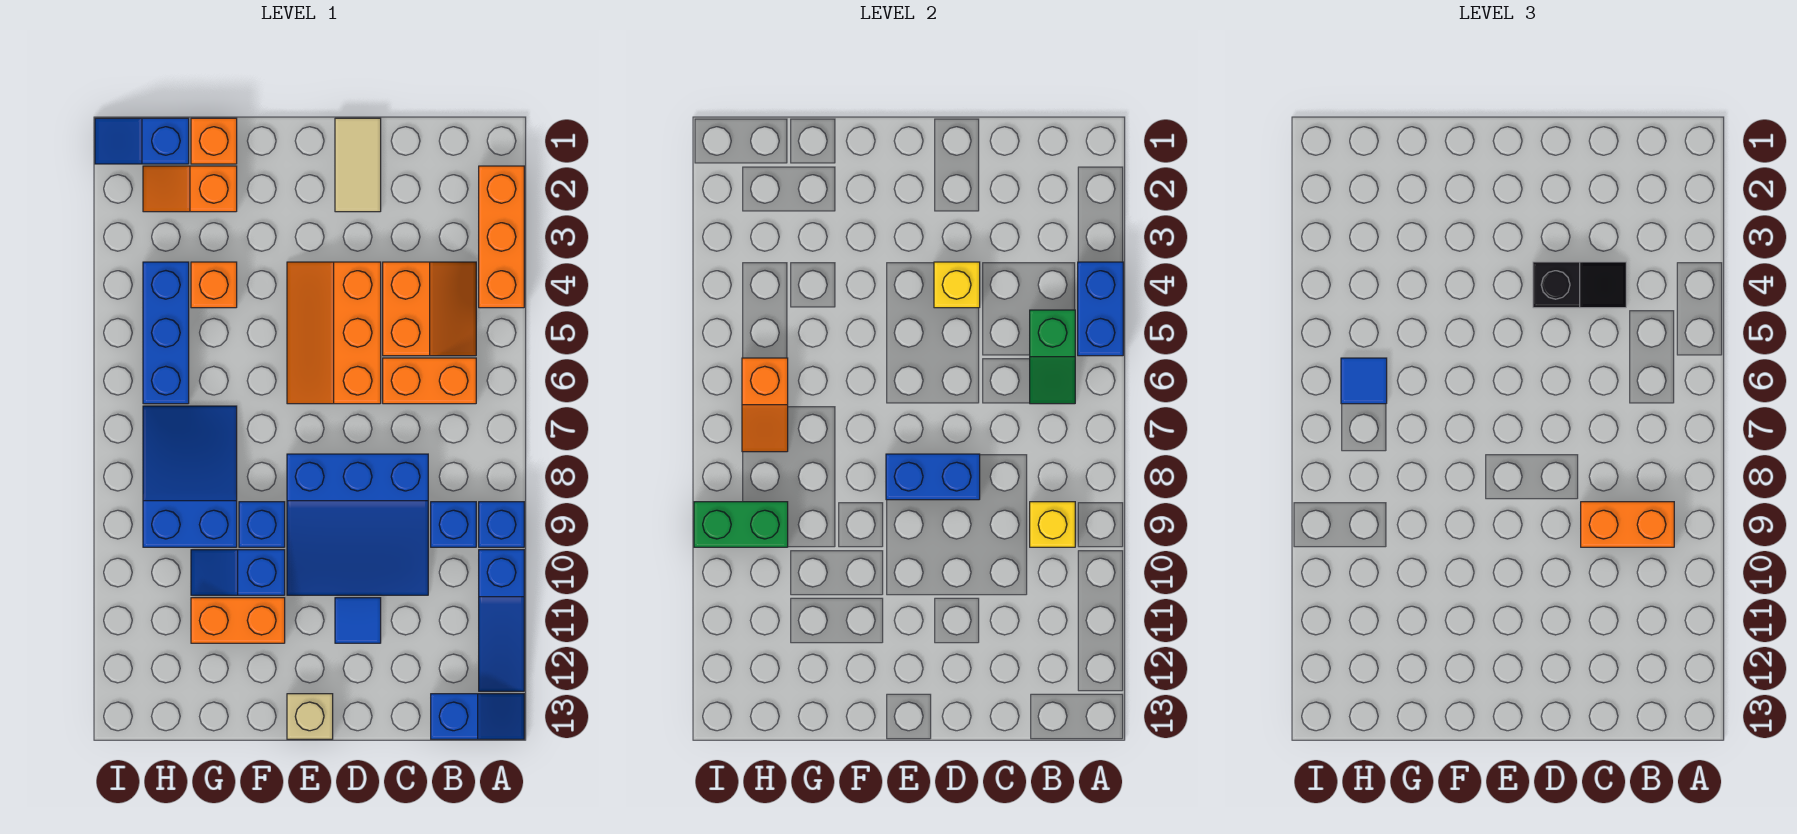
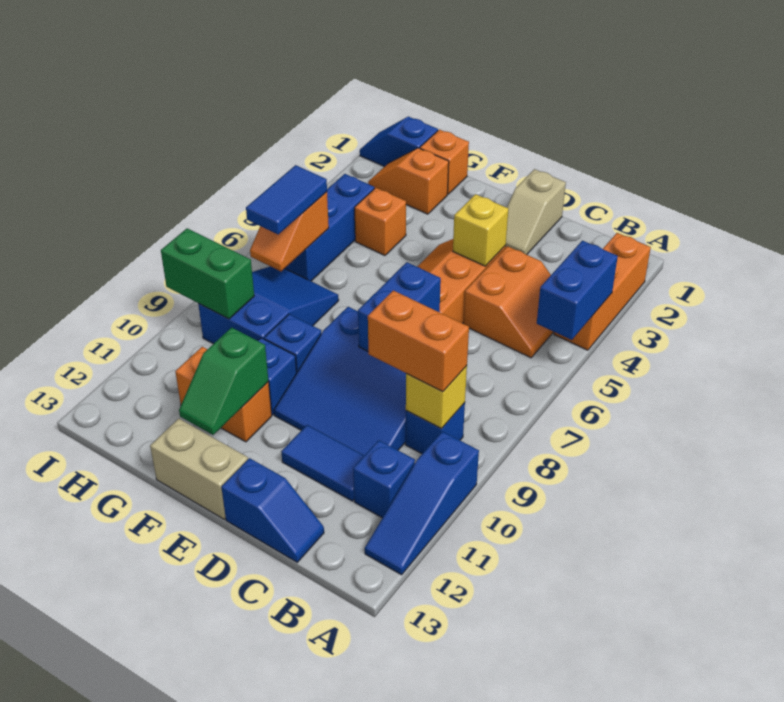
blue 1x1 brick [479,502,524,547] -> blue 1x1 brick moved to [353,440,415,518]
blue 1x2 slope [431,694,524,739] -> blue 1x2 slope moved to [221,458,324,562]
green 1x2 slope [1030,310,1075,404] -> green 1x2 slope moved to [179,327,268,435]
orange 1x2 brick [383,358,476,404] -> none
black 1x2 slope [1533,262,1626,308] -> none
tan 1x2 tile [335,118,381,212] -> tan 1x2 slope [505,169,566,255]
blue 1x2 brick [886,454,980,500] -> blue 1x2 brick turned to [358,262,441,351]
blue 1x1 tile [335,598,381,643] -> blue 1x2 tile [281,425,364,501]
tan 1x1 brick [287,694,333,739] -> tan 1x2 brick [150,419,248,519]
blue 1x1 tile [1341,358,1387,404] -> blue 1x2 tile [246,165,327,234]

